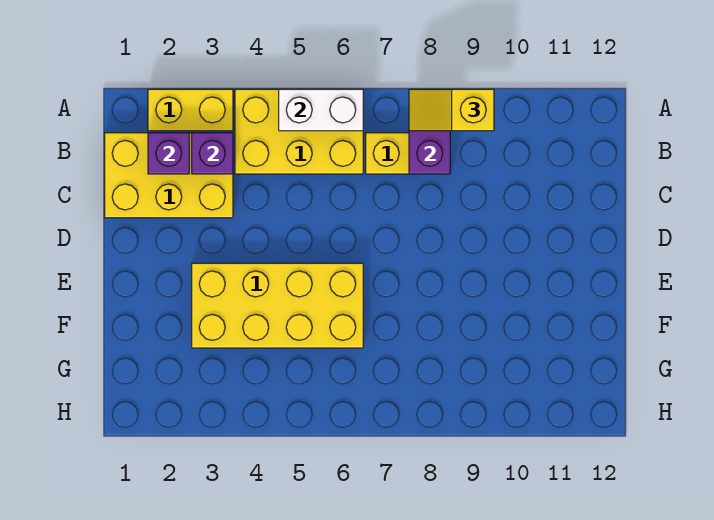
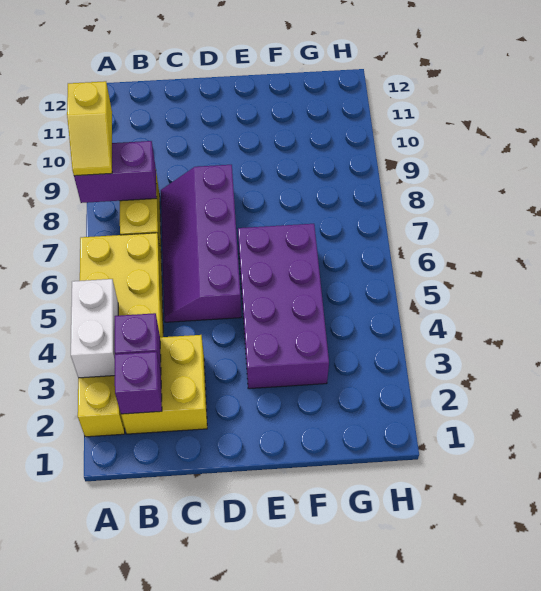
white 1x2 brick [279,89,363,131] -> white 1x2 brick moved to [71,279,118,378]
yellow 2x3 brick [105,133,233,218] -> yellow 2x2 brick [121,335,207,434]
none -> purple 2x4 slope [161,165,241,322]
yellow 2x4 brick [192,263,363,348] -> purple 2x4 brick [238,224,329,389]

